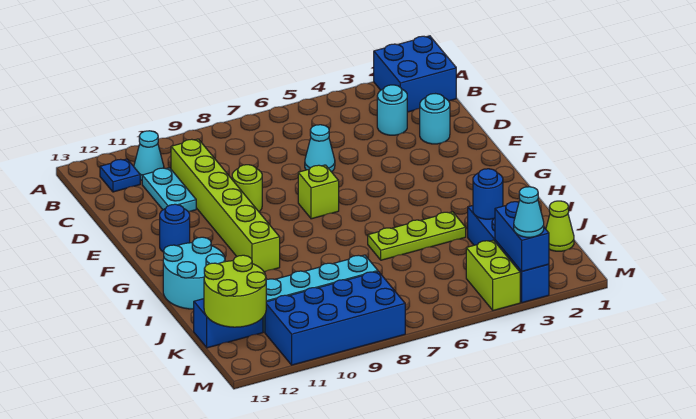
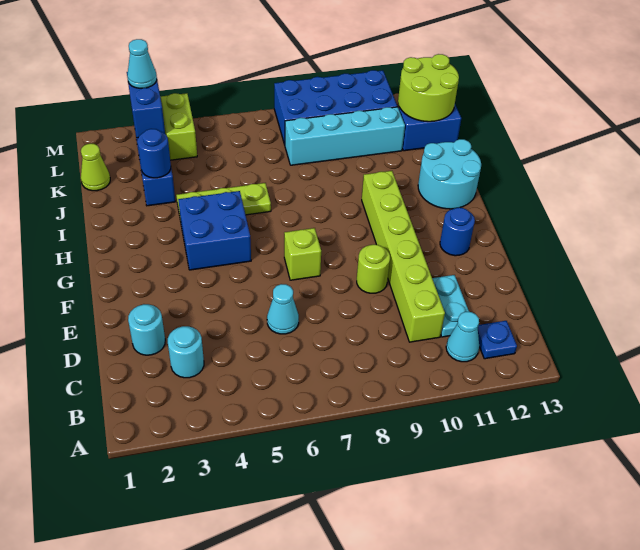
blue 2x2 brick [374,36,456,112] -> blue 2x2 brick moved to [178,191,251,270]

